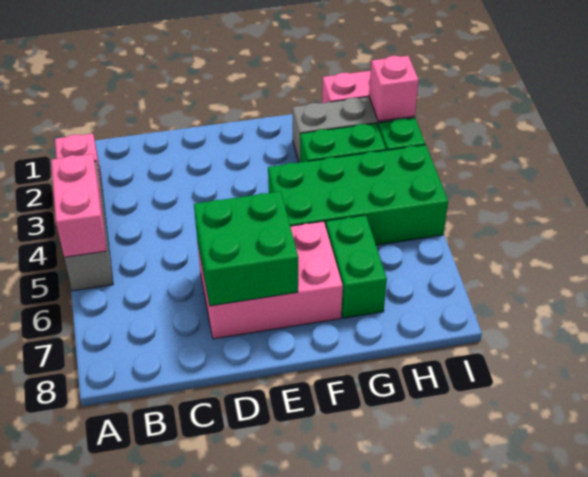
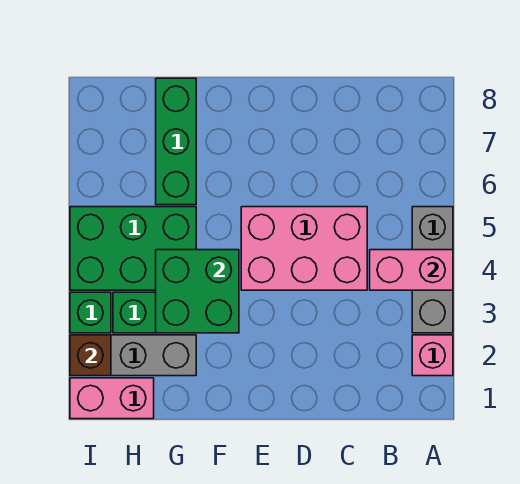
pink 1x2 brick [51,154,107,257] -> pink 1x2 brick turned to [370,250,453,290]
pink 2x3 brick [198,221,343,339] -> pink 2x3 brick moved to [241,207,367,290]
green 2x2 brick [194,191,298,306] -> green 2x2 brick moved to [156,250,239,333]
green 2x4 brick [268,145,448,245] -> green 2x3 brick [70,207,196,290]
green 1x2 brick [326,215,387,318] -> green 1x3 brick [156,78,196,205]
pink 1x1 brick [369,56,419,121] -> brown 1x1 brick [70,335,111,376]

